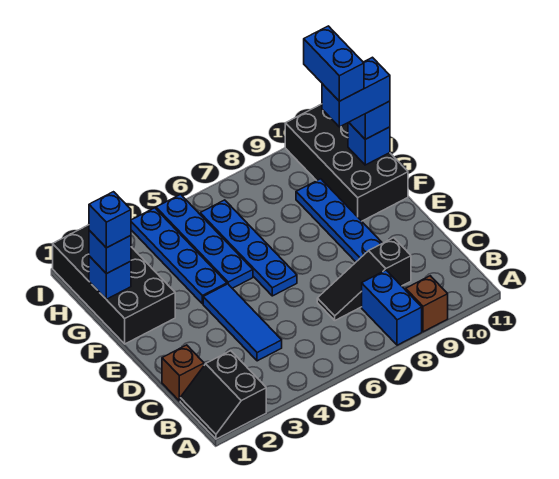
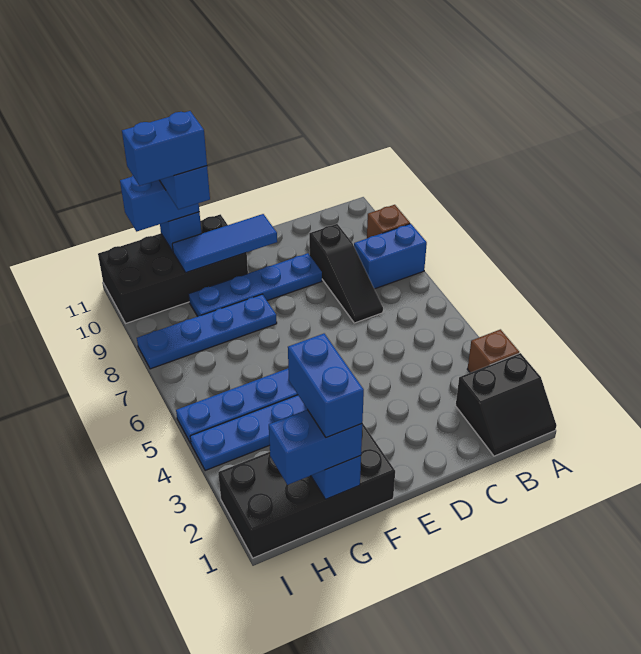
brown 1x1 brick [162,345,204,401] -> brown 1x1 brick moved to [467,329,519,373]
blue 1x3 tile [203,284,282,361] -> blue 1x3 tile moved to [172,214,277,273]
blue 1x4 plate [200,200,297,296] -> blue 1x4 plate moved to [137,294,277,369]
blue 1x1 brick [89,230,131,274] -> blue 1x2 brick [269,410,362,485]
blue 1x1 brick [89,192,131,248] -> blue 1x2 brick [288,334,364,438]

